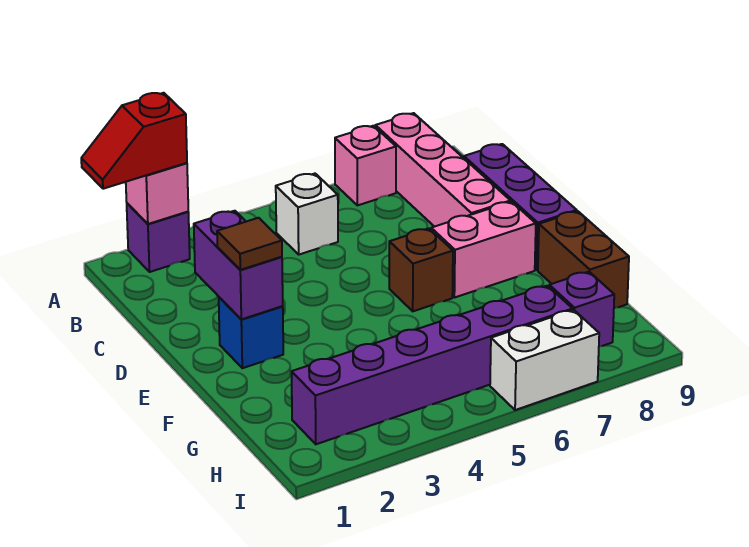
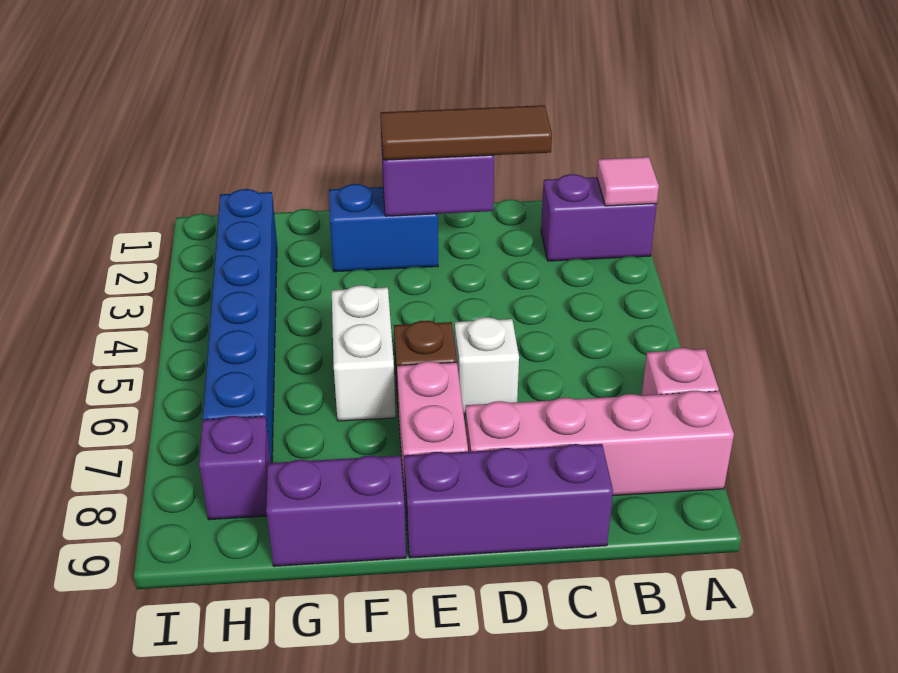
red 1x2 slope [81,93,187,189] -> none
purple 1x1 brick [127,203,190,272] -> purple 1x2 brick [541,174,657,261]
pink 1x1 brick [126,163,188,224] -> pink 1x1 tile [597,157,659,206]
white 1x1 brick [276,174,338,254] -> white 1x1 brick moved to [455,317,519,414]
blue 1x1 brick [219,297,283,368] -> blue 1x2 brick [329,184,438,272]
brown 1x1 tile [217,218,282,270] -> brown 1x3 tile [380,105,552,160]
brown 1x2 brick [538,211,629,308] -> purple 1x2 brick [266,456,406,566]
purple 1x6 brick [292,286,572,444] -> blue 1x6 brick [203,189,277,463]
white 1x2 brick [490,310,599,410] -> white 1x2 brick moved to [332,285,396,421]

